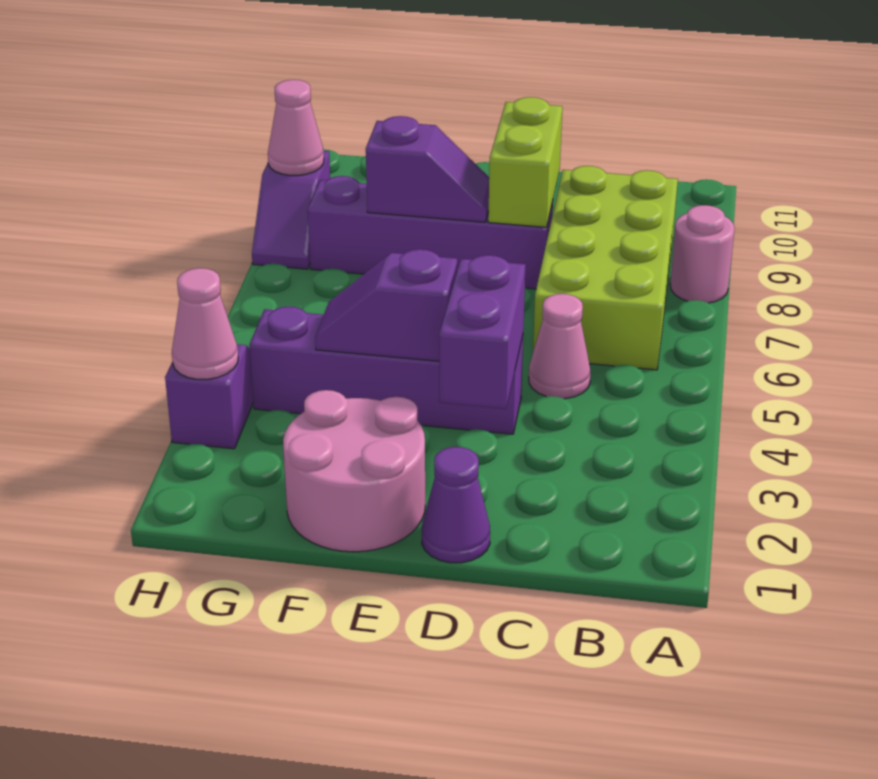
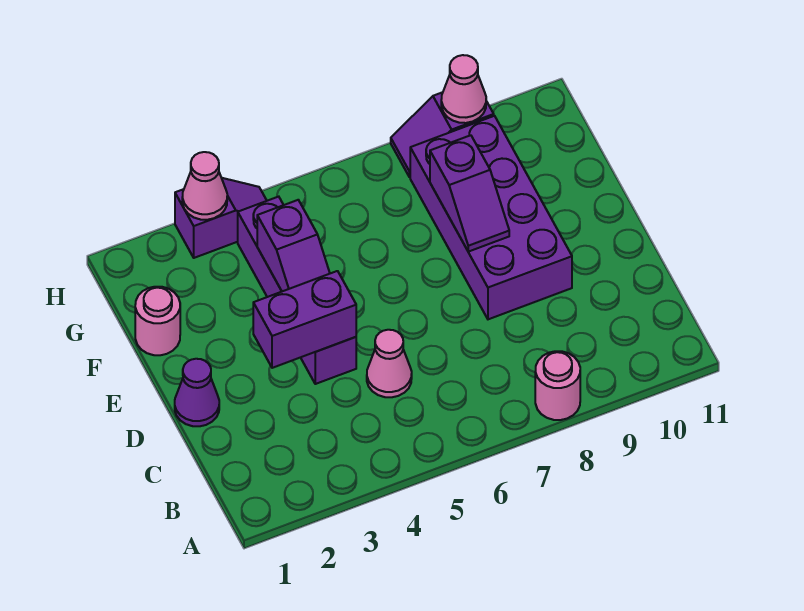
lime 2x4 brick [533,166,678,370] -> none
purple 1x4 brick [308,176,553,289] -> purple 2x4 brick [410,116,572,319]
lime 1x2 brick [488,97,562,227] -> none
pink 2x2 round brick [283,390,425,552] -> pink 1x1 round brick [135,287,180,355]
purple 1x2 slope [315,249,457,361] -> purple 1x2 slope turned to [257,200,330,291]

